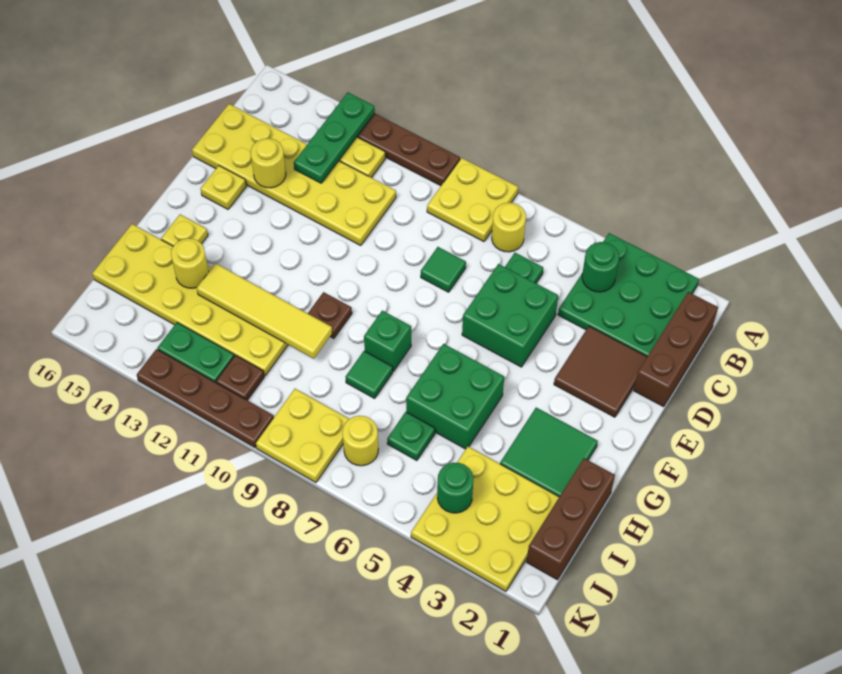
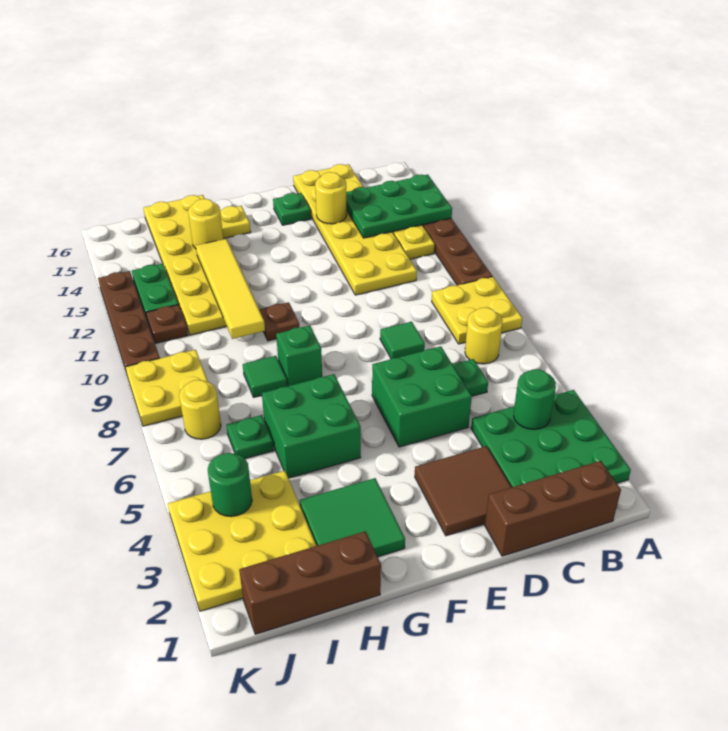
green 1x3 plate [294,93,375,183] -> green 2x3 plate [346,174,452,238]
yellow 1x1 plate [201,166,246,209] -> green 1x1 plate [273,193,311,225]

